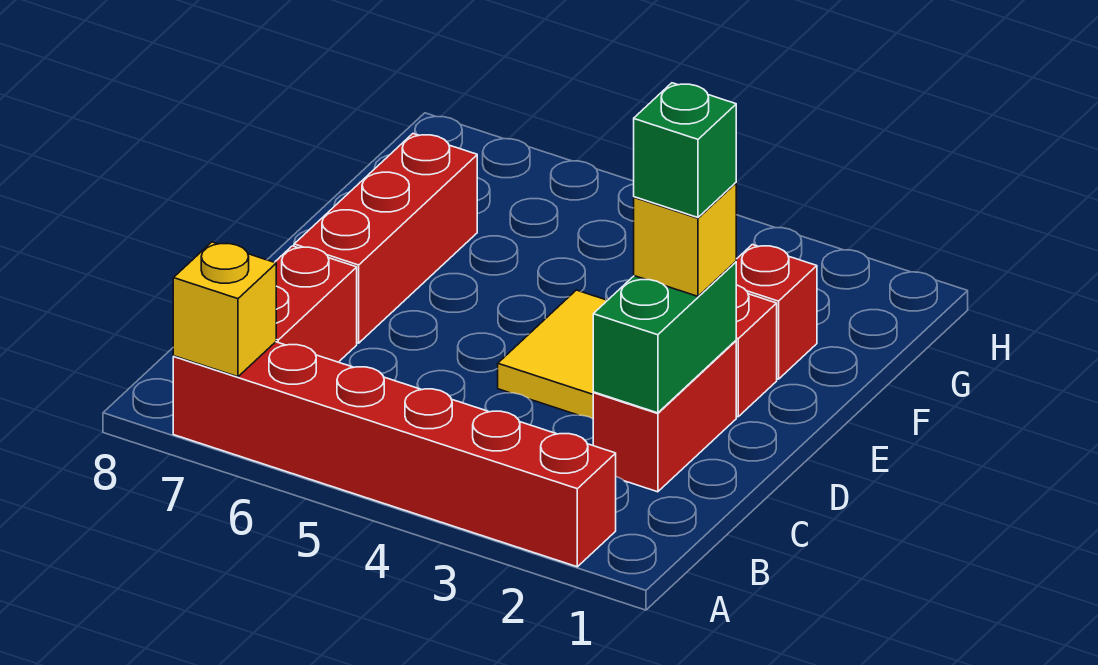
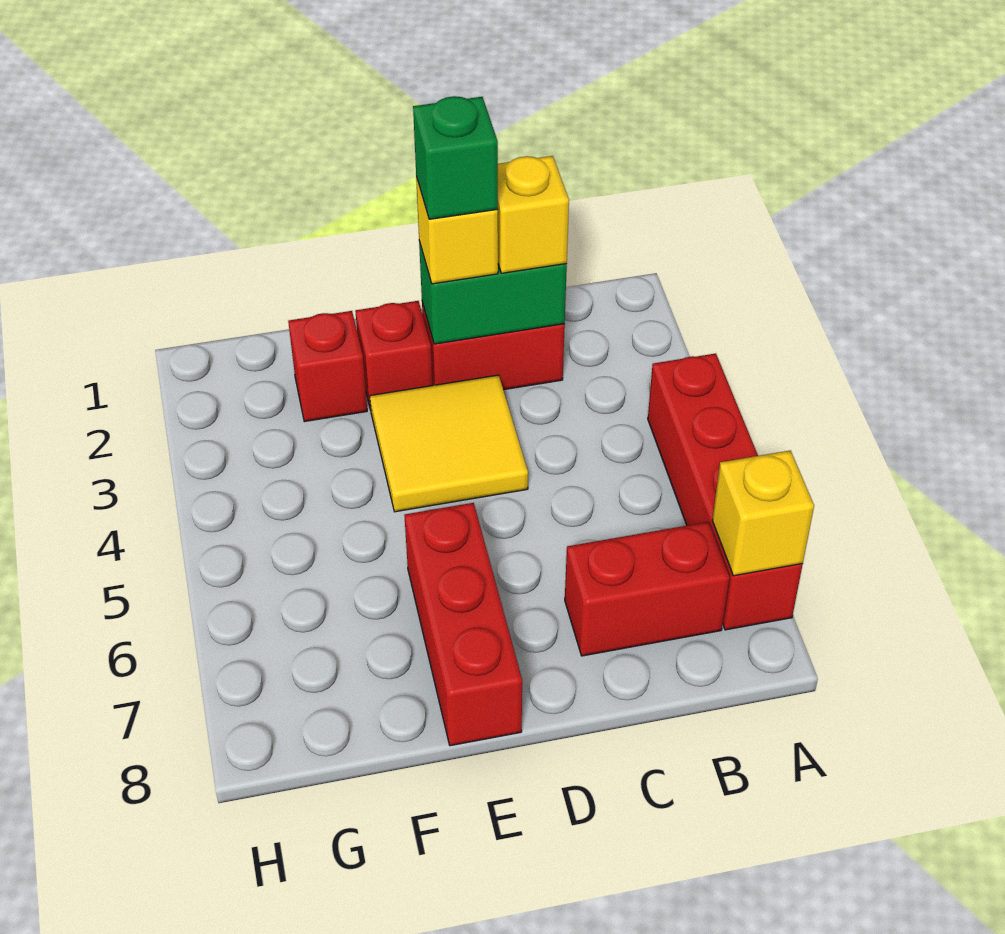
red 1x6 brick [173,342,616,567] -> red 1x4 brick [648,353,803,630]
none -> yellow 1x1 brick [498,156,569,273]
red 1x3 brick [294,134,477,343] -> red 1x3 brick turned to [404,503,522,746]

